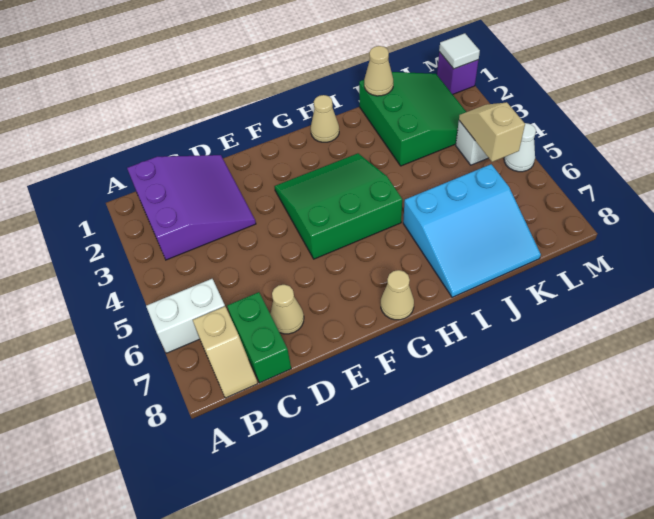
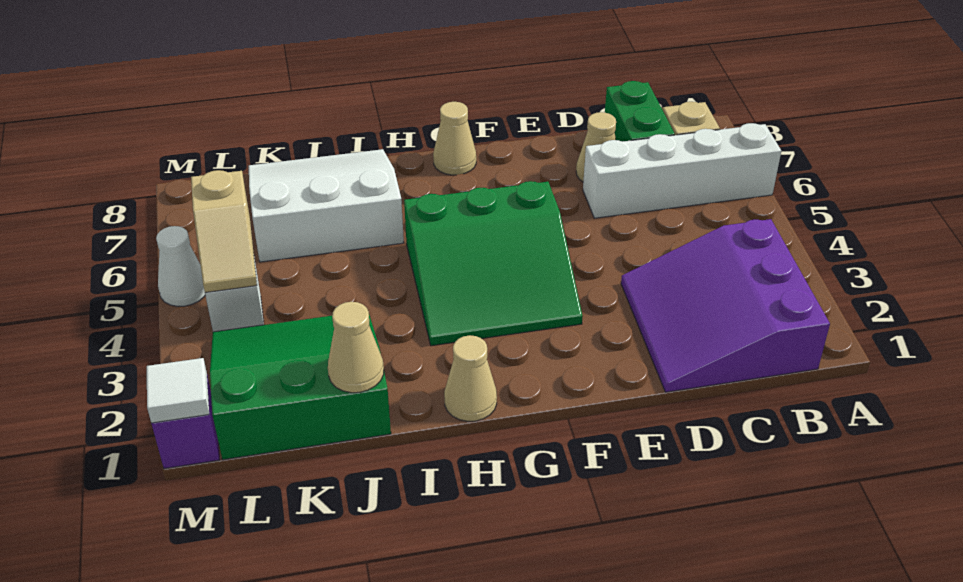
white 1x2 brick [146,279,225,353] -> white 1x4 brick [583,123,781,218]
cyan 3x3 slope [403,164,541,297] -> white 3x3 slope [249,149,404,262]
green 3x3 slope [359,72,466,166] -> green 3x3 slope turned to [210,315,391,460]

